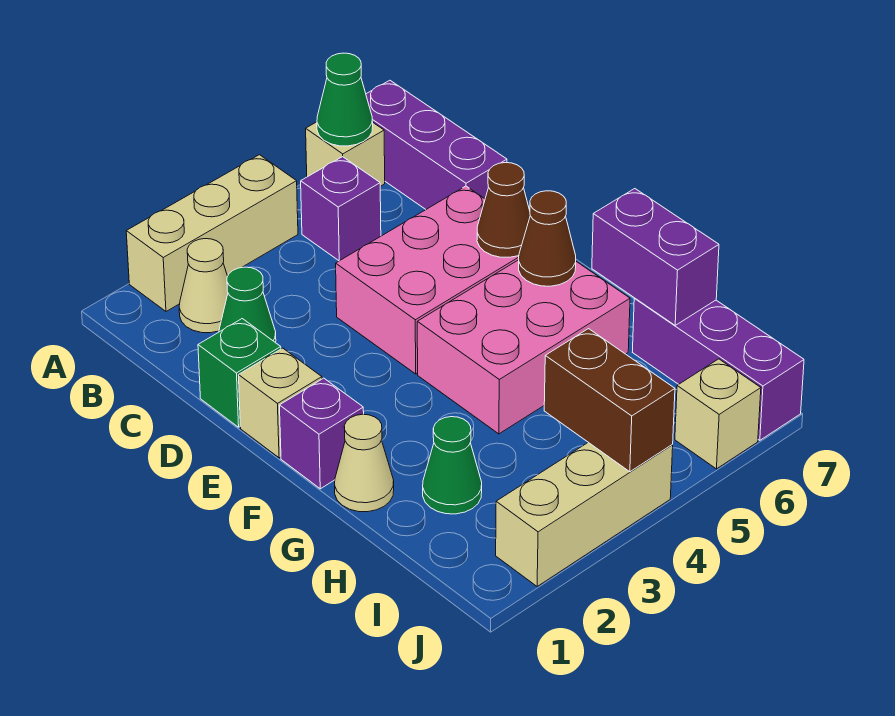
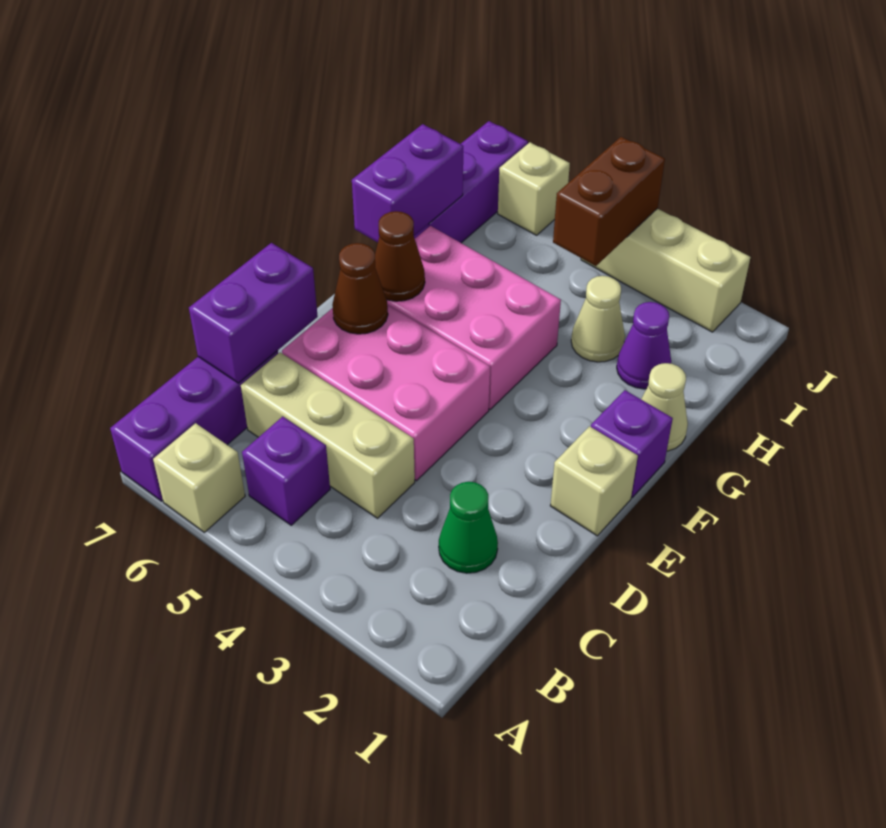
tan 1x3 brick [126,155,298,311] -> tan 1x3 brick moved to [241,353,415,518]
green 1x1 cone [317,53,373,146] -> none
tan 1x1 cone [179,239,228,333] -> tan 1x1 cone moved to [571,276,625,362]
none -> purple 1x2 brick [189,243,318,383]
green 1x1 brick [198,319,281,427] -> none
green 1x1 cone [423,417,482,514] -> purple 1x1 cone [617,302,671,389]

